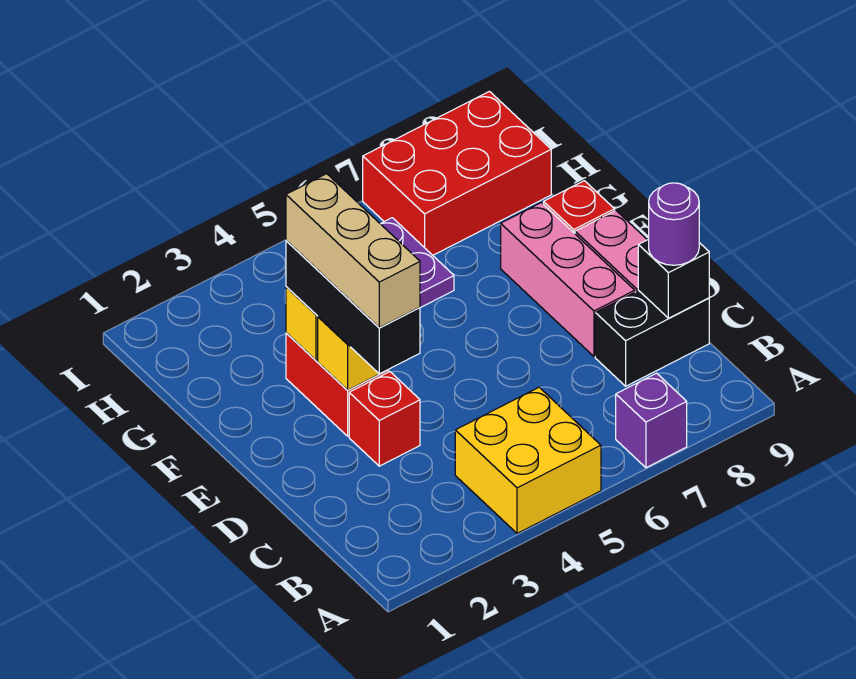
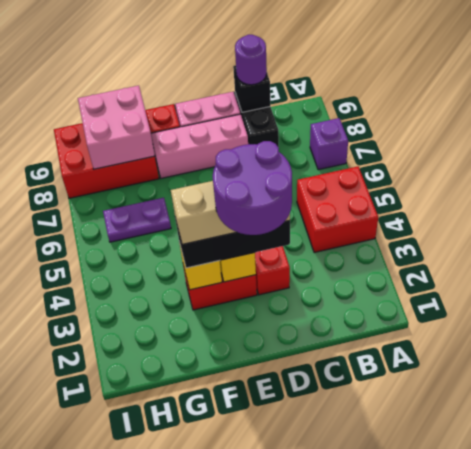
yellow 2x2 brick [455,387,601,533] -> red 2x2 brick [297,166,378,253]
none -> purple 2x2 round brick [213,141,292,235]
none -> pink 2x2 brick [78,86,155,169]
red 2x3 brick [363,91,551,255] -> red 2x3 brick turned to [54,123,159,198]

